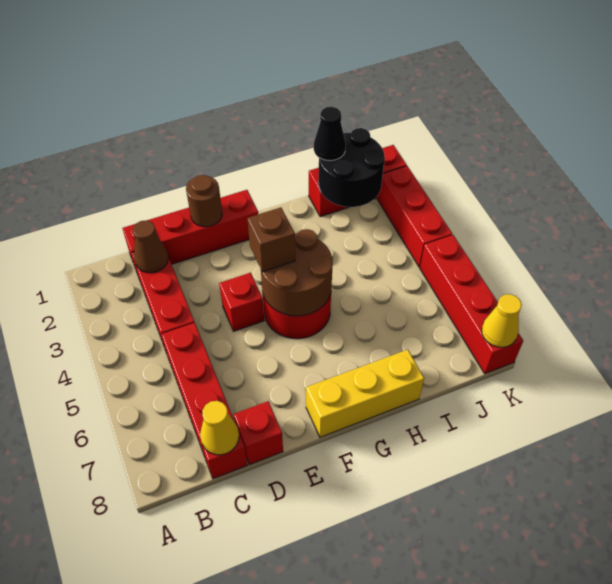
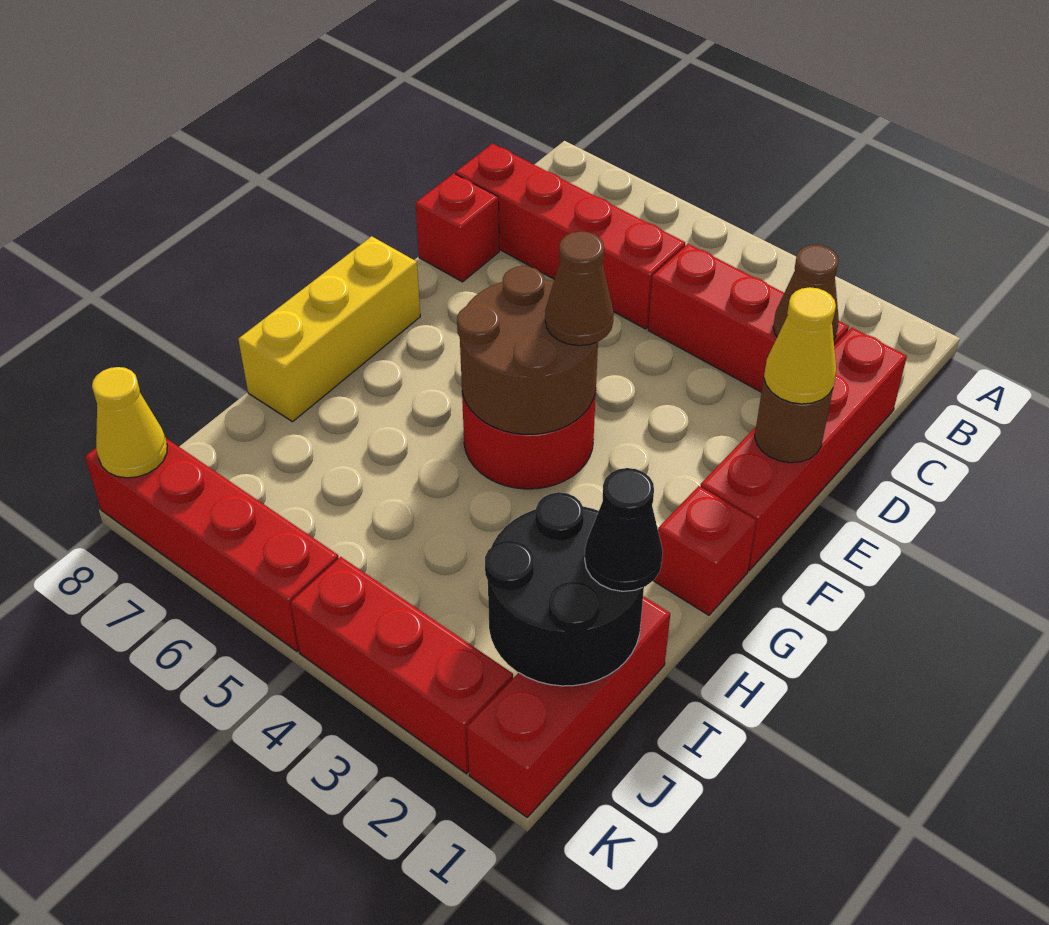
yellow 1x1 cone [200,401,239,455] -> yellow 1x1 cone moved to [764,287,836,404]
red 1x1 brick [219,273,264,331] -> red 1x1 brick moved to [653,486,756,615]
brown 1x1 brick [247,207,295,272] -> brown 1x1 cone [545,231,614,346]

